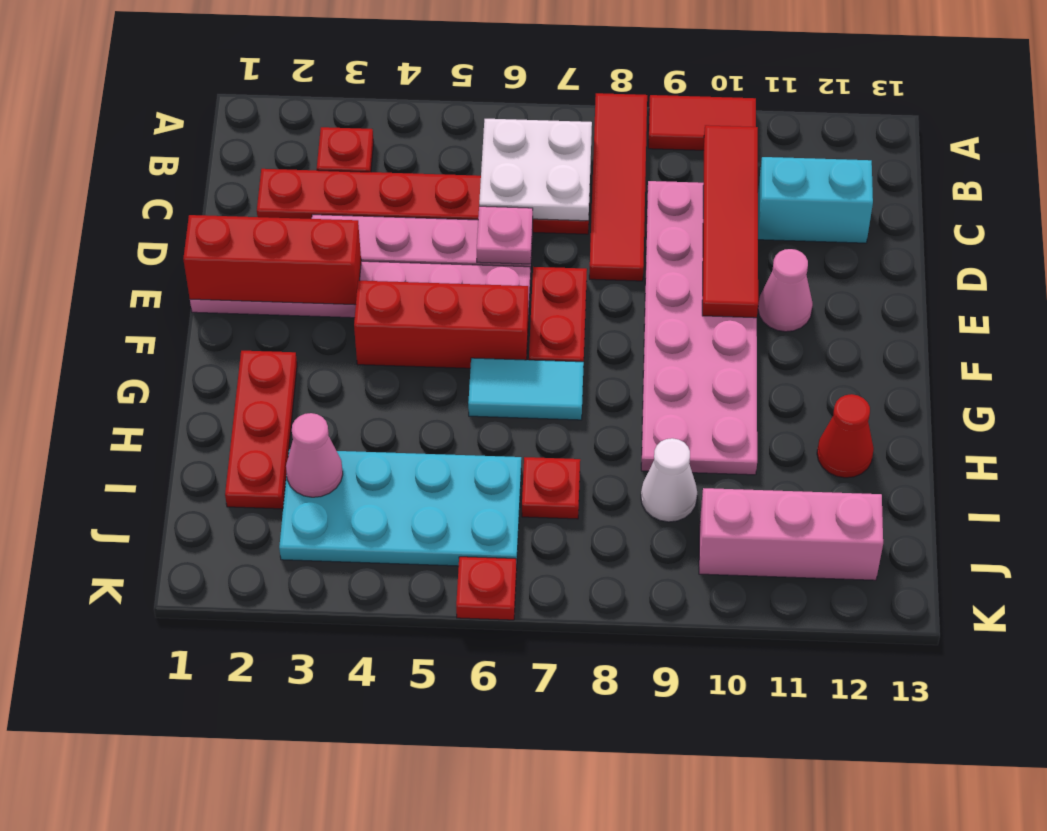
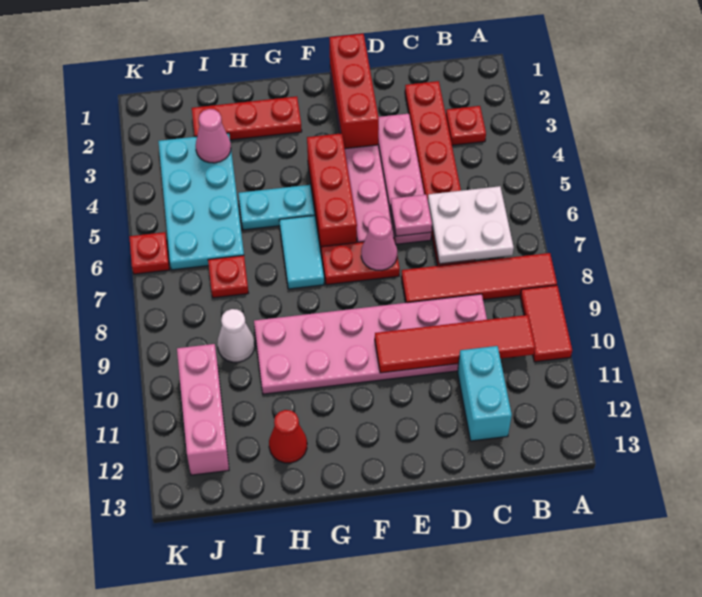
pink 1x1 cone [758,249,813,332] -> pink 1x1 cone moved to [361,217,397,270]
none -> cyan 1x2 plate [238,185,315,230]

